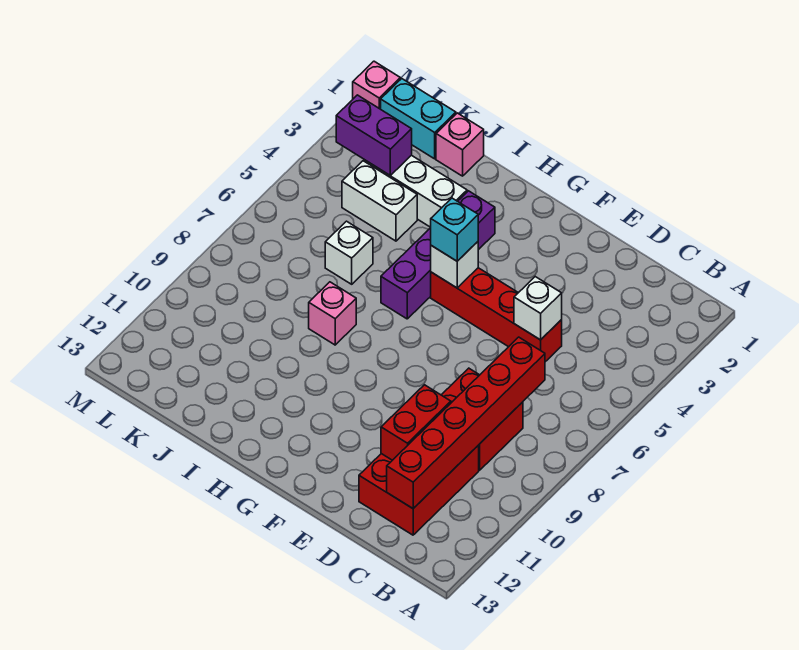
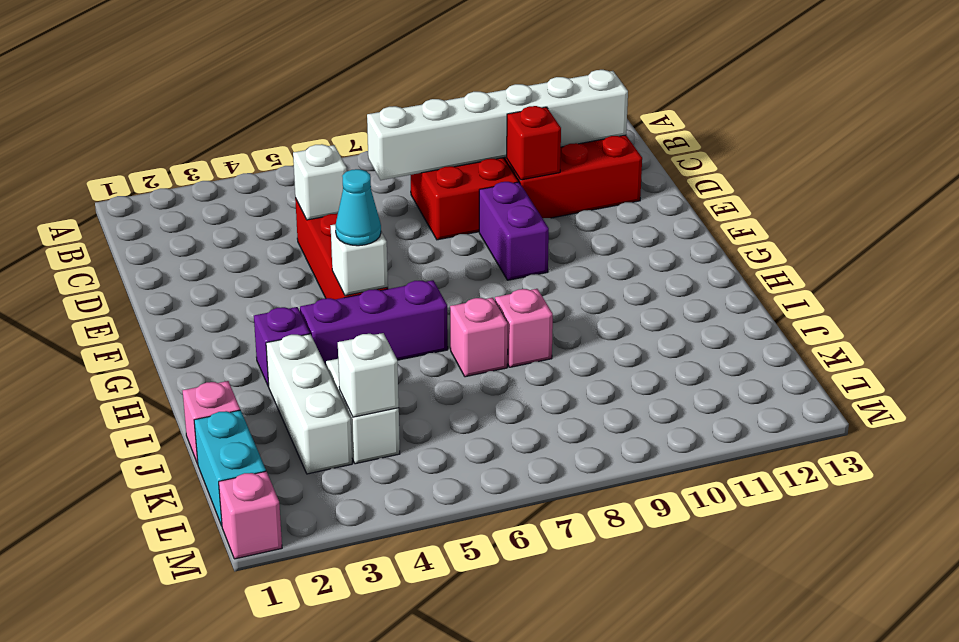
red 1x6 brick [387,337,545,508] -> white 1x6 brick [367,70,628,180]
red 1x2 brick [381,385,451,460] -> red 1x1 brick [507,106,561,180]
cyan 1x1 brick [431,198,478,261] -> cyan 1x1 cone [336,169,381,246]
none -> pink 1x1 brick [450,298,508,377]
white 1x1 brick [325,221,373,284] -> white 1x1 brick moved to [338,333,399,417]
purple 1x2 brick [336,95,412,176] -> purple 1x2 brick moved to [479,182,549,280]

